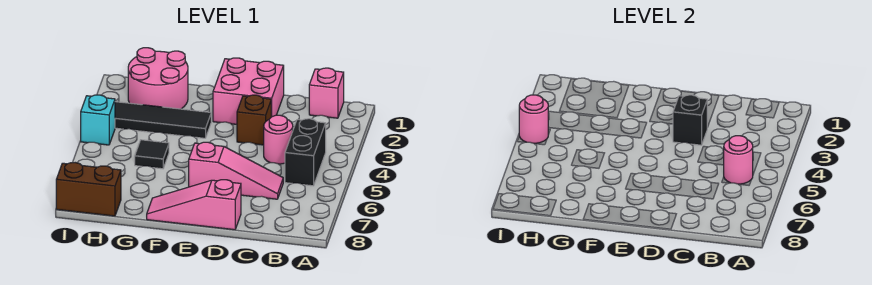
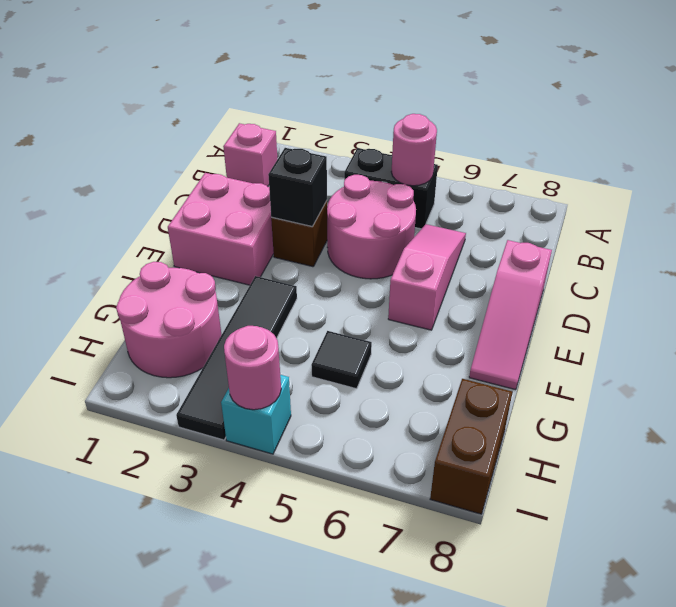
pink 1x1 round brick [264,115,293,164] -> pink 2x2 round brick [327,175,416,279]

